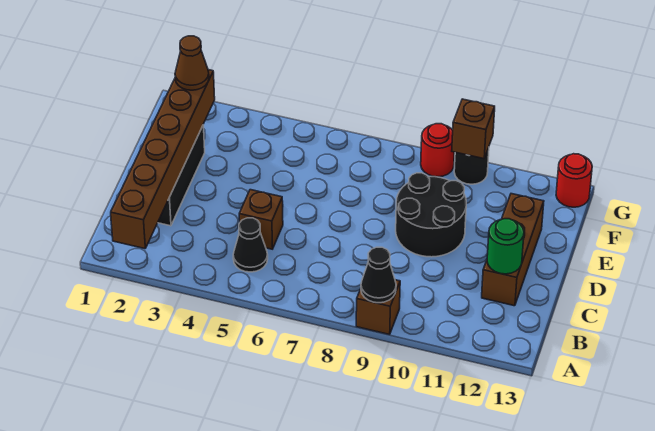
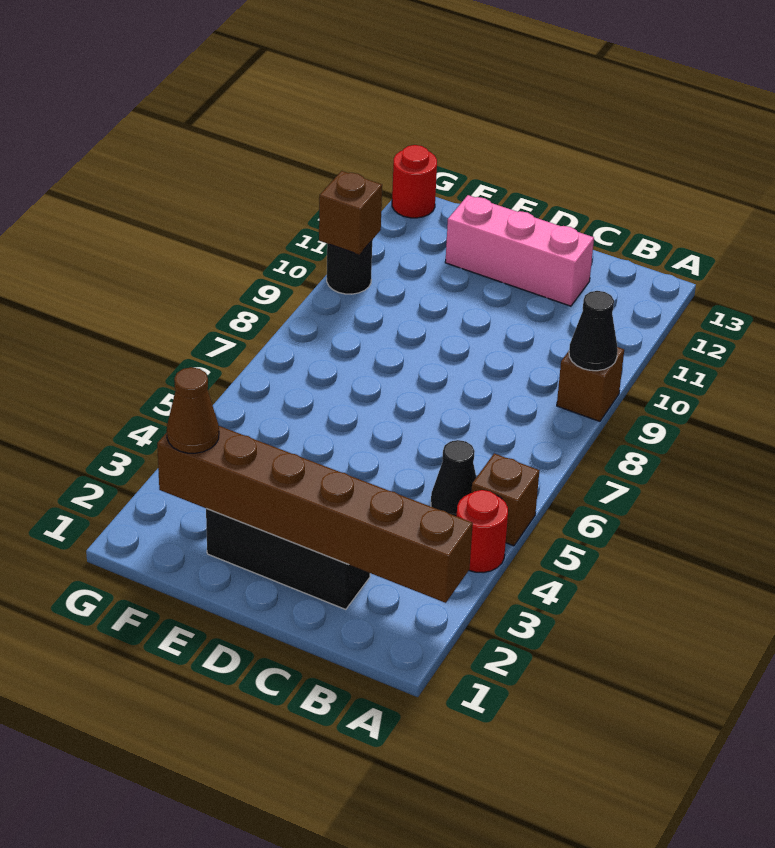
brown 1x1 brick [239,190,283,249] -> brown 1x1 brick moved to [471,453,539,546]
brown 1x3 brick [482,194,544,306] -> pink 1x3 brick [445,195,594,306]
green 1x1 round brick [487,219,524,274] -> none
black 2x2 round brick [396,173,466,257] -> none
red 1x1 round brick [421,124,454,177] -> red 1x1 round brick moved to [457,490,508,573]

